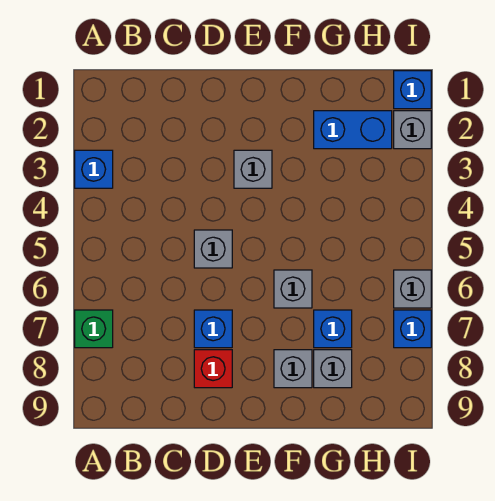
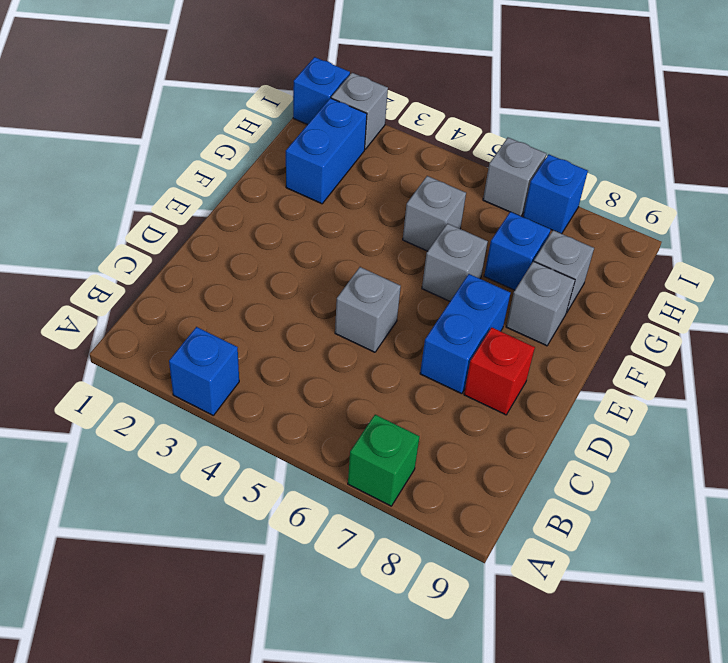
blue 1x1 brick [194,310,232,348] -> blue 1x2 brick [420,274,511,394]
grey 1x1 brick [234,150,272,188] -> grey 1x1 brick moved to [403,176,466,251]

